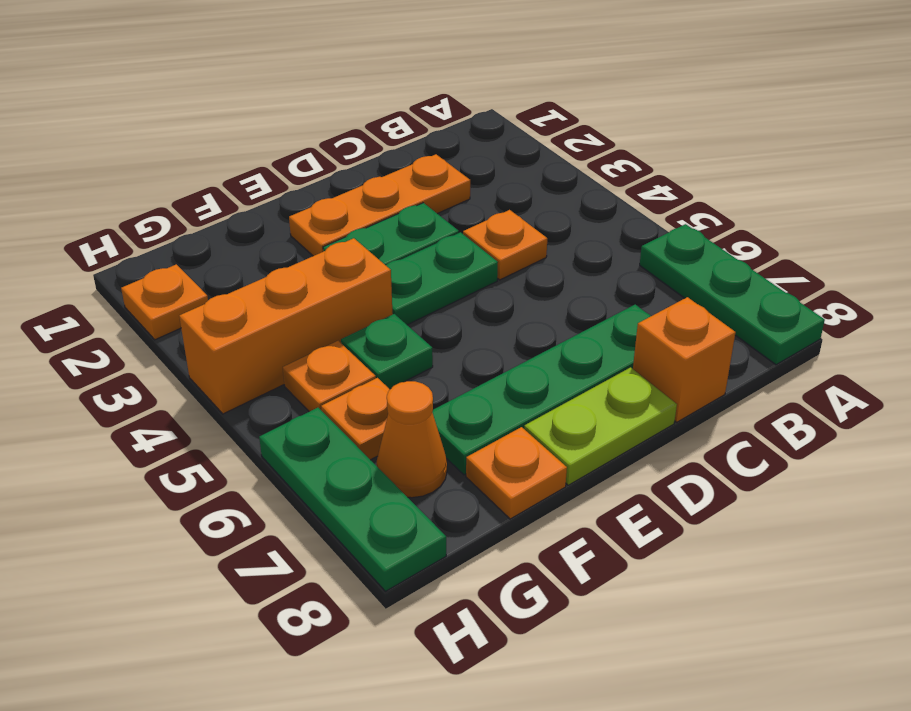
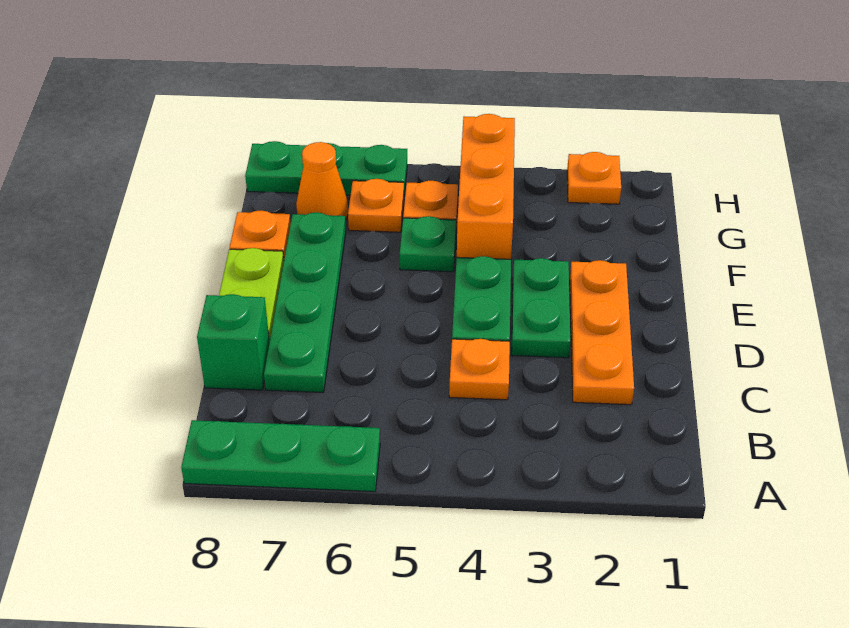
orange 1x1 brick [633,297,736,422] -> green 1x1 brick [197,294,269,390]

